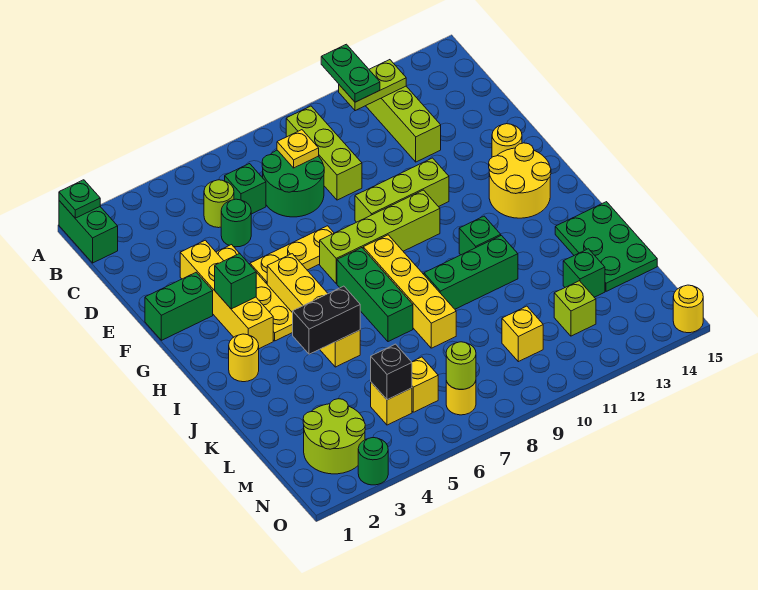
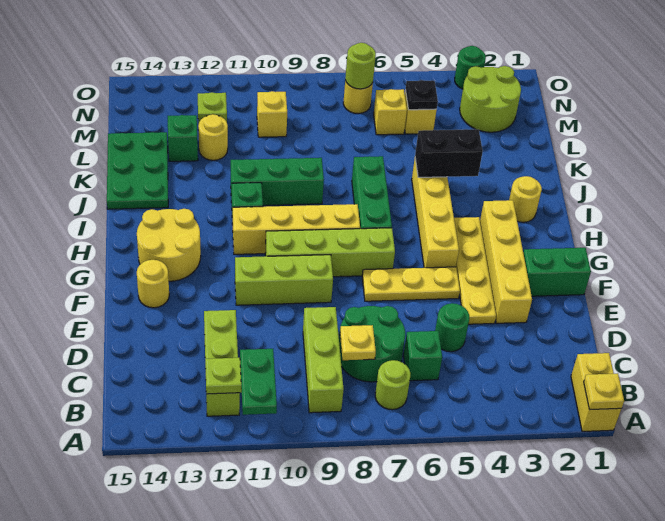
green 1x2 brick [59,201,118,263] -> yellow 1x2 brick [571,353,621,432]
green 1x1 plate [59,180,100,218] -> yellow 1x1 plate [584,373,624,410]
lime 1x1 round brick [204,180,234,228] -> lime 1x1 round brick moved to [375,360,411,410]
green 1x1 brick [215,253,256,309] -> none
yellow 1x4 brick [363,235,456,348] -> yellow 1x4 brick turned to [233,204,360,254]
black 1x1 brick [371,344,412,400] -> black 1x1 plate [406,80,438,110]
yellow 1x1 round brick [673,285,703,333] -> yellow 1x1 round brick moved to [198,114,228,160]

